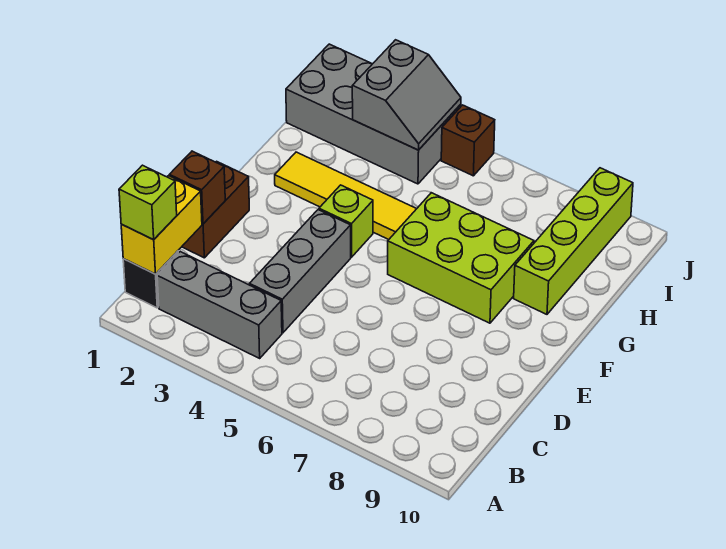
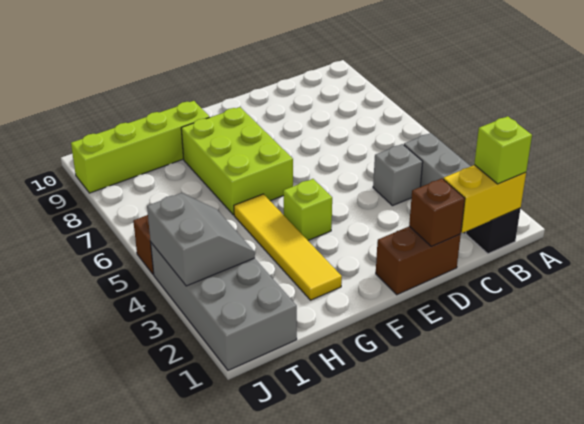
grey 1x3 brick [250,210,351,333] -> grey 1x1 brick [373,144,423,206]
grey 2x2 slope [352,40,461,150] -> grey 2x2 slope turned to [147,193,255,286]

